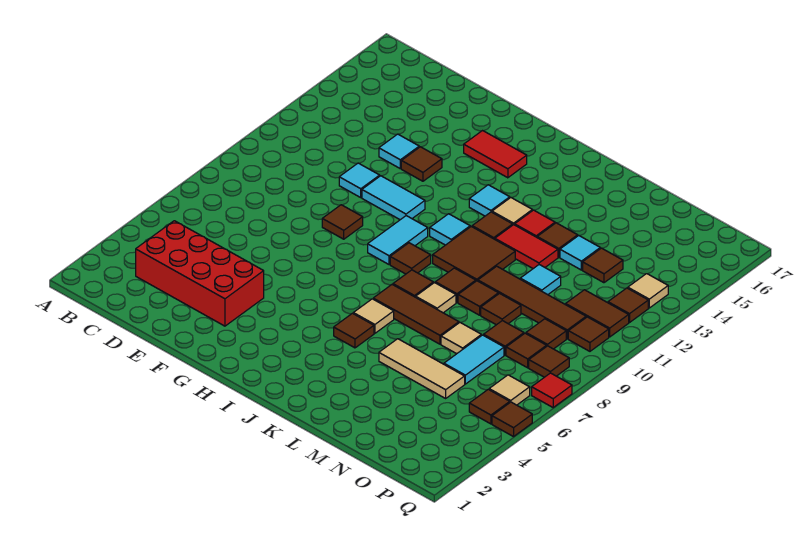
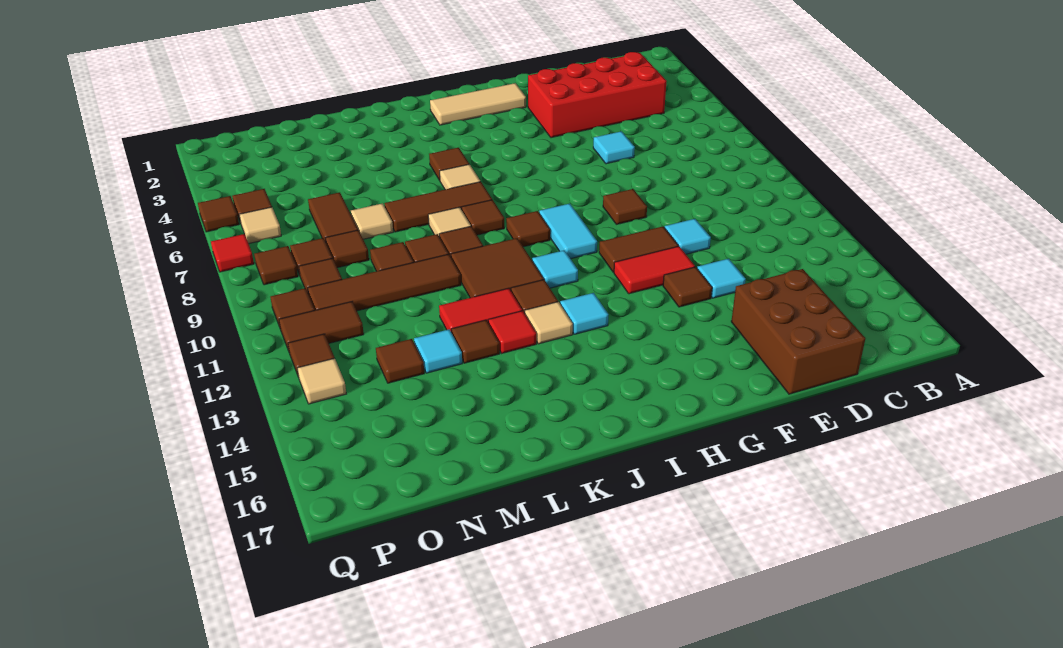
none -> brown 2x3 brick [731,269,865,394]
cyan 1x2 tile [362,176,425,220] -> brown 1x2 tile [599,226,678,272]
red 1x2 tile [464,131,527,178] -> red 1x2 tile moved to [614,246,695,294]
tan 1x3 tile [379,339,465,398] -> tan 1x3 tile moved to [430,83,526,125]
cyan 1x1 tile [520,265,561,295] -> cyan 1x1 tile moved to [593,131,635,164]
cyan 1x2 tile [444,335,504,384] -> brown 1x2 tile [308,192,358,242]

